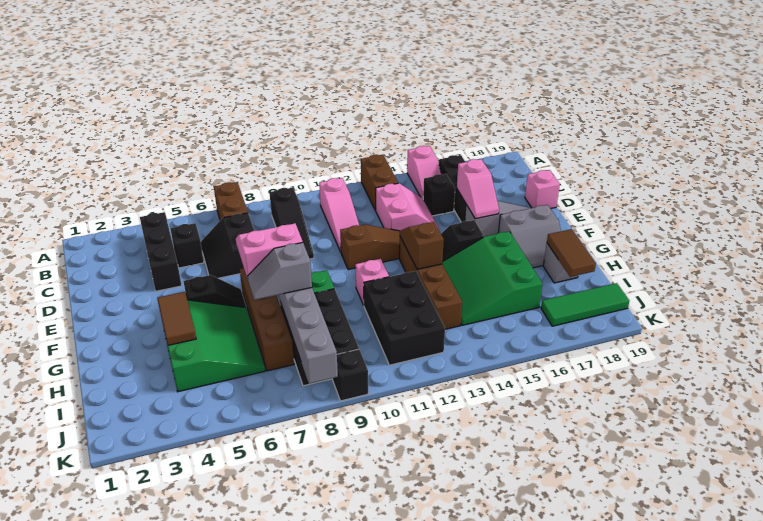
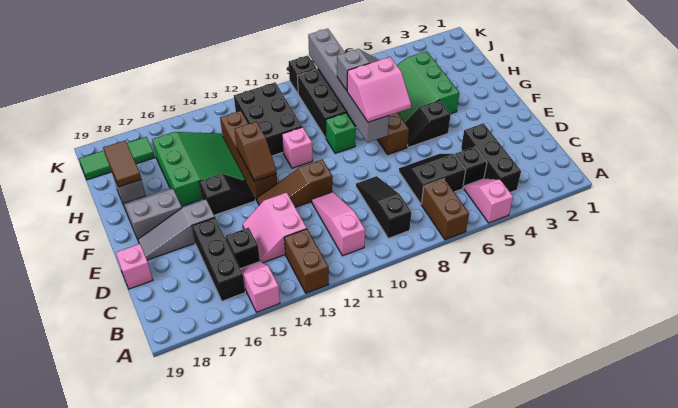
black 2x2 slope [201,213,254,278] -> black 2x2 slope turned to [399,154,466,204]
pink 1x2 slope [457,159,499,219] -> pink 1x2 slope moved to [464,179,513,223]
brown 1x2 tile [157,292,196,346] -> none

